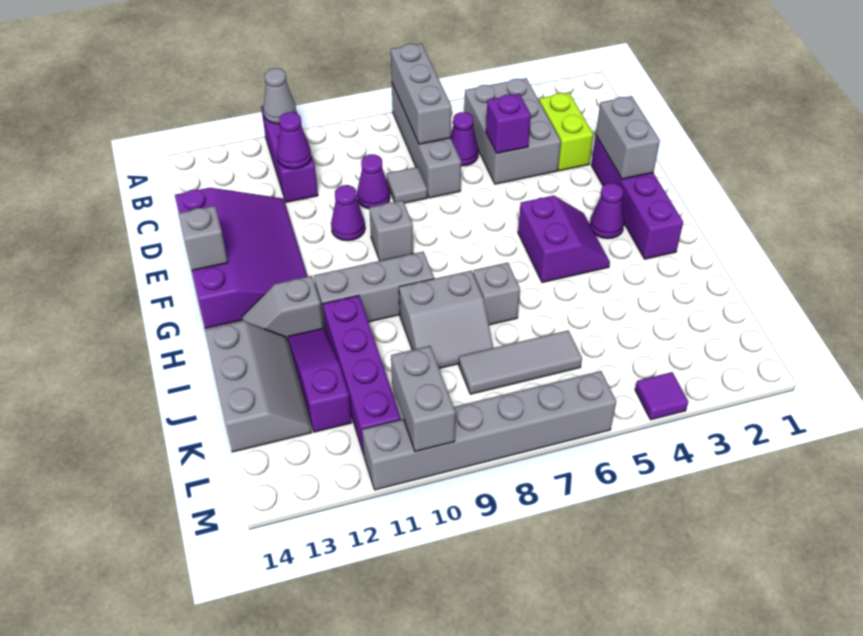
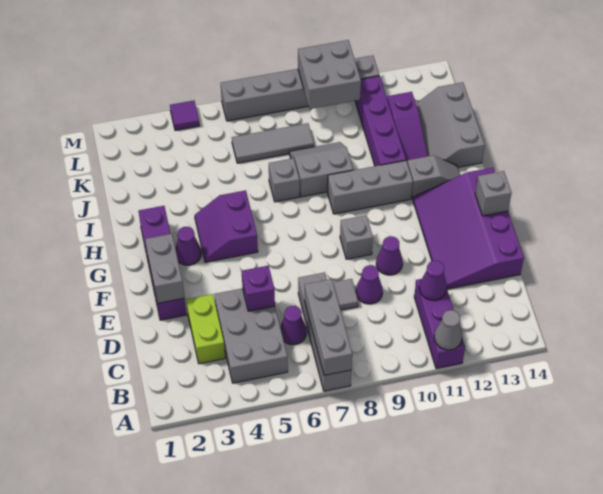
grey 1x2 brick [391,346,456,452] -> grey 2x2 brick [298,40,361,109]

